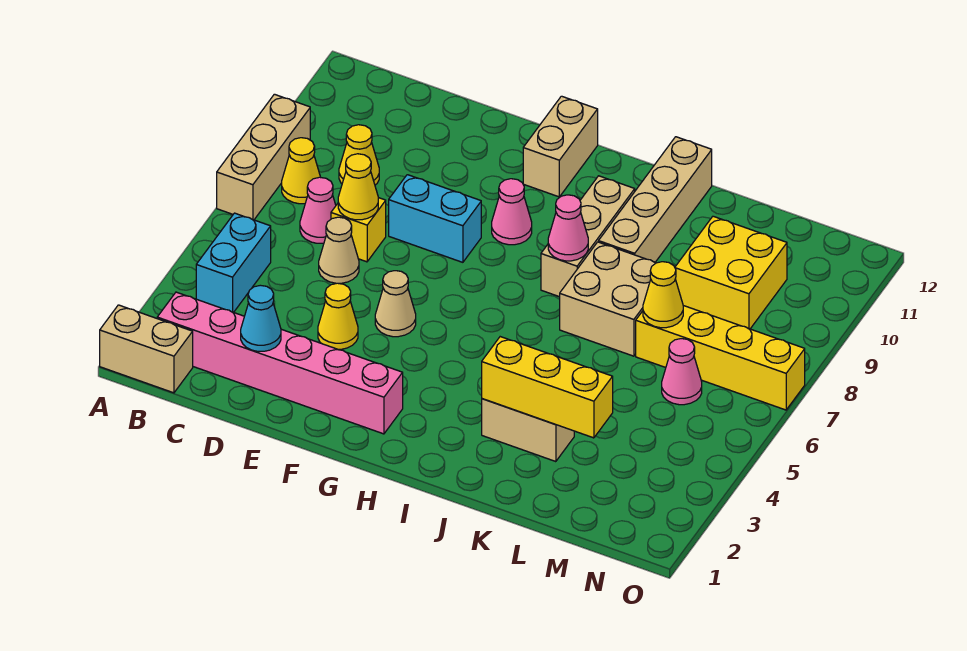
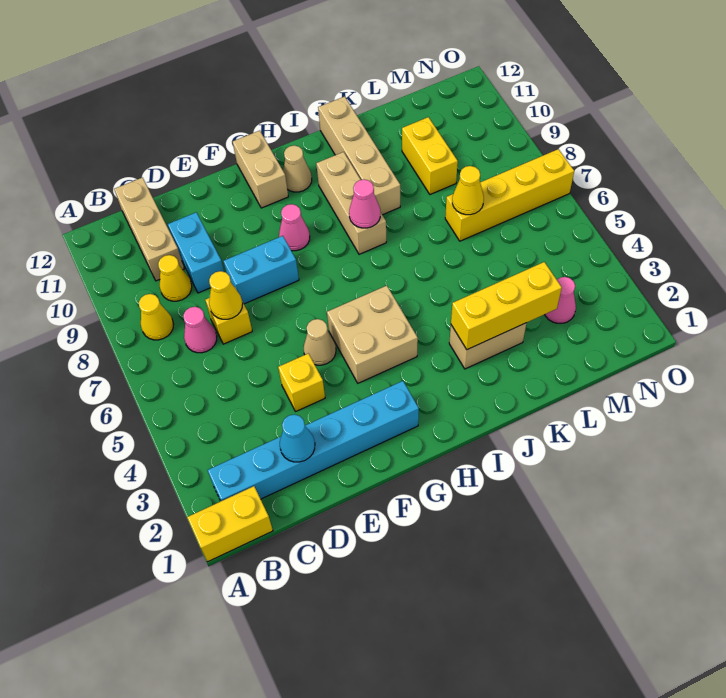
tan 1x2 brick [100,305,193,393] -> yellow 1x2 brick [187,486,273,562]
tan 1x3 brick [217,94,310,220] -> tan 1x3 brick moved to [114,178,184,281]
pink 1x6 brick [157,292,403,434] -> cyan 1x6 brick [208,381,419,501]
cyan 1x2 brick [196,213,271,312] -> cyan 1x2 brick moved to [168,212,224,293]
tan 1x1 cone [319,217,359,283] -> tan 1x1 cone moved to [283,145,312,192]
yellow 1x1 cone [318,283,358,350] -> yellow 1x1 brick [278,353,325,412]
tan 2x2 brick [560,242,656,356] -> tan 2x2 brick moved to [327,286,418,383]
yellow 2x2 brick [675,216,787,329] -> yellow 1x2 brick [402,117,458,194]
pink 1x1 cone [662,339,702,405] -> pink 1x1 cone moved to [545,277,576,323]

